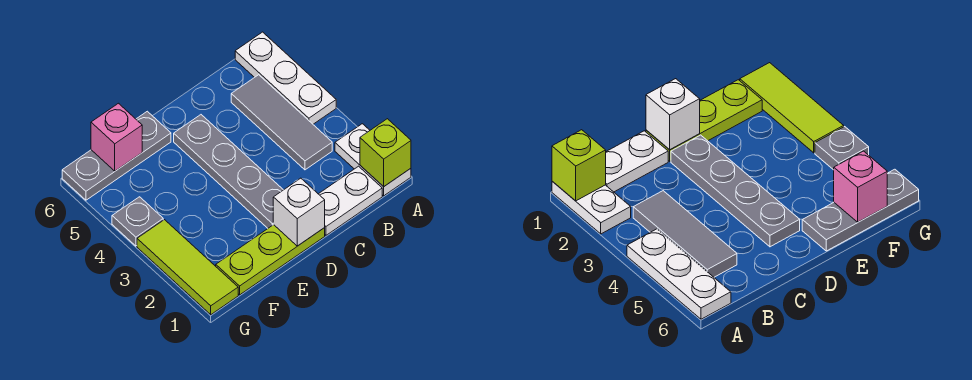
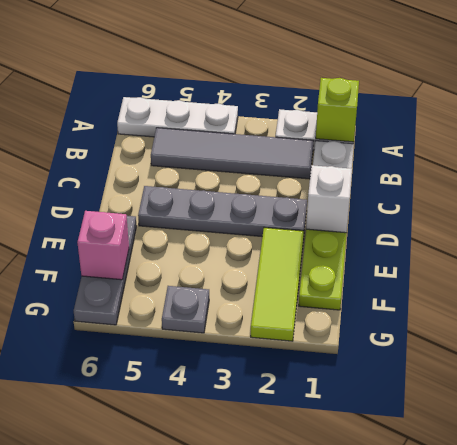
grey 1x3 tile [231,75,332,170] -> grey 1x4 tile [151,128,313,179]
lime 1x3 tile [137,220,238,315] -> lime 1x3 tile turned to [251,228,304,341]

